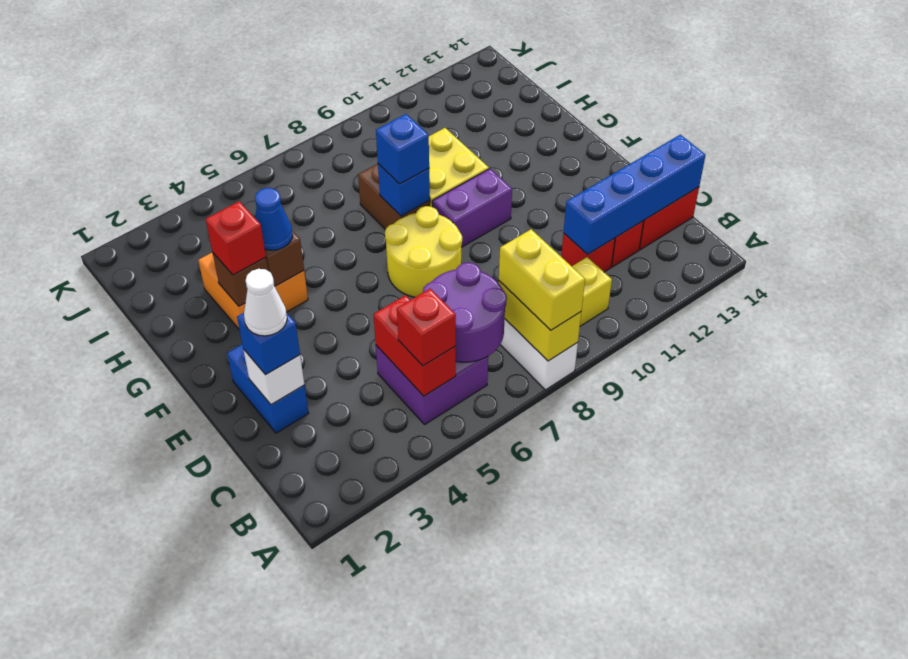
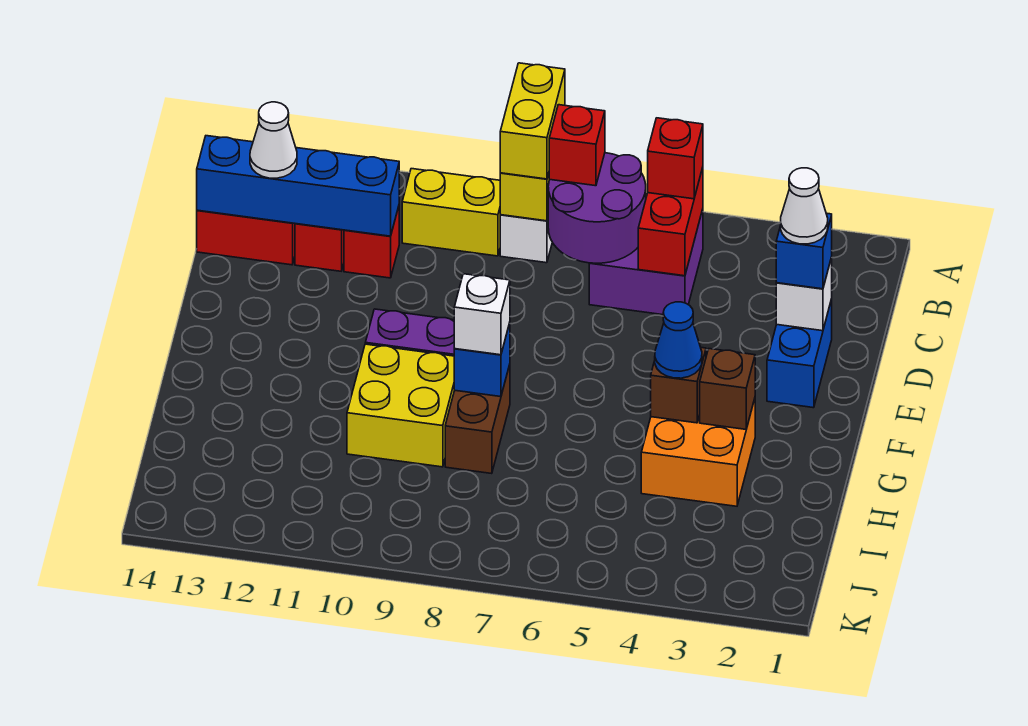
none -> white 1x1 cone [250,102,297,178]
yellow 2x2 round brick [385,206,462,297] -> none
red 1x1 brick [206,201,266,275] -> red 1x1 brick moved to [549,105,605,186]
blue 1x1 brick [376,114,429,184] -> white 1x1 brick [454,274,510,355]

